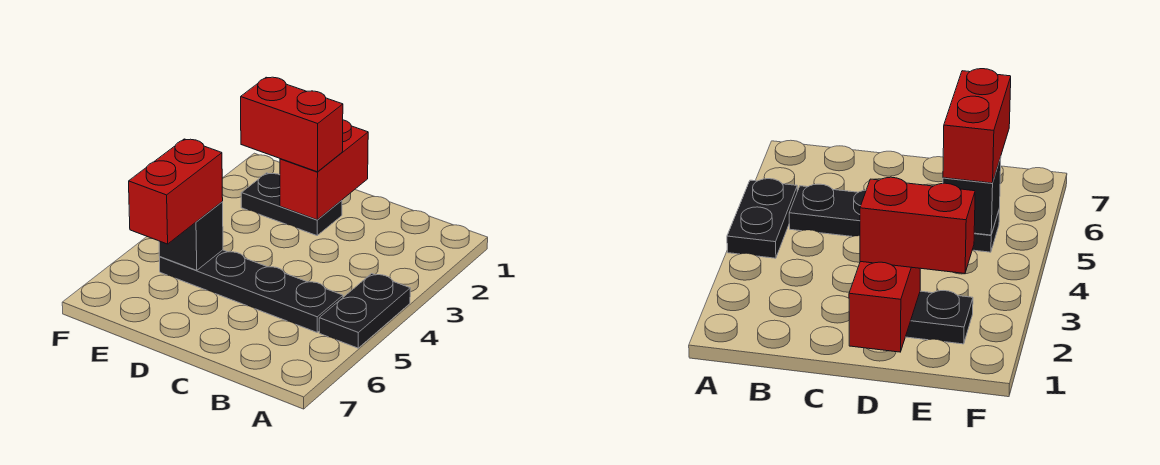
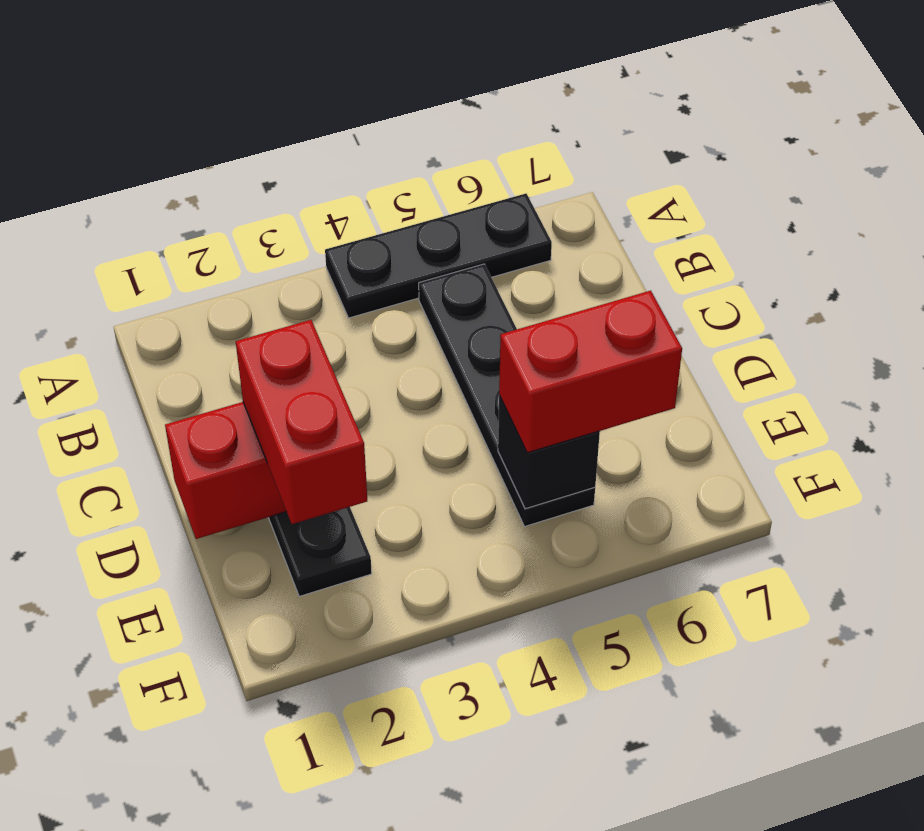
black 1x2 plate [319,274,410,348] -> black 1x3 plate [325,194,552,318]

